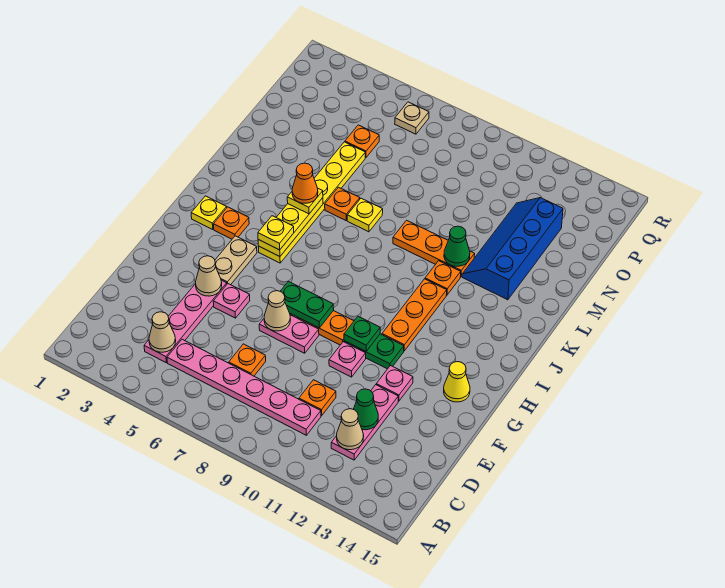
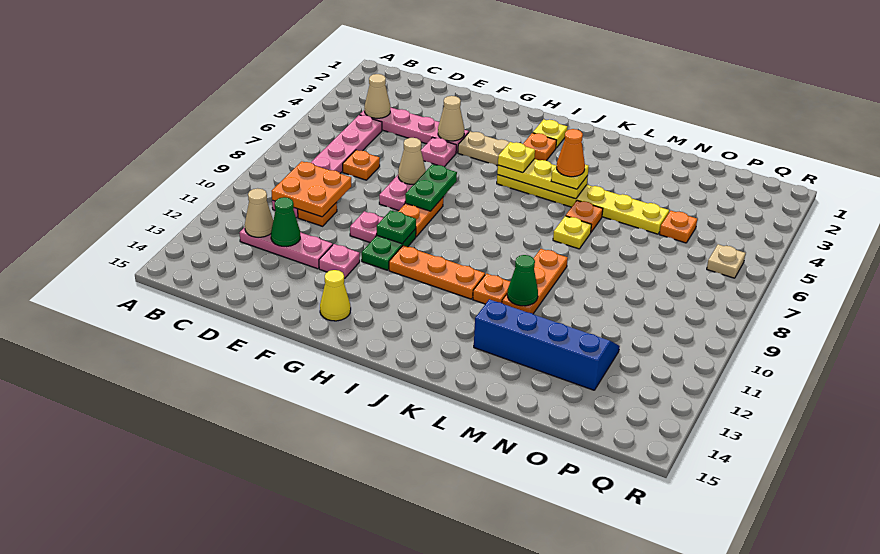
none -> orange 2x2 plate [272,161,351,217]

